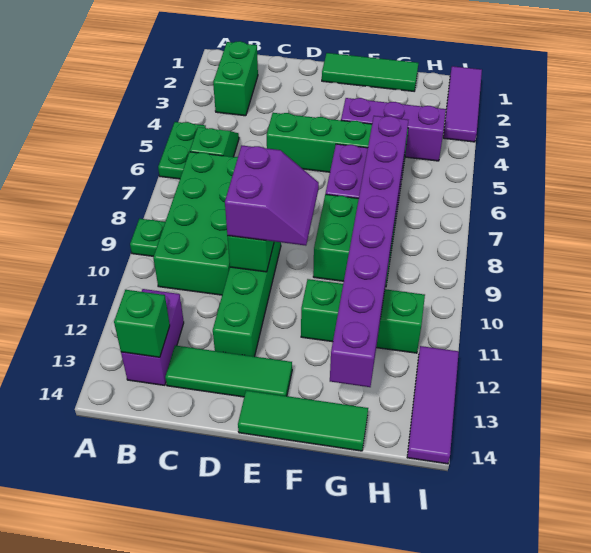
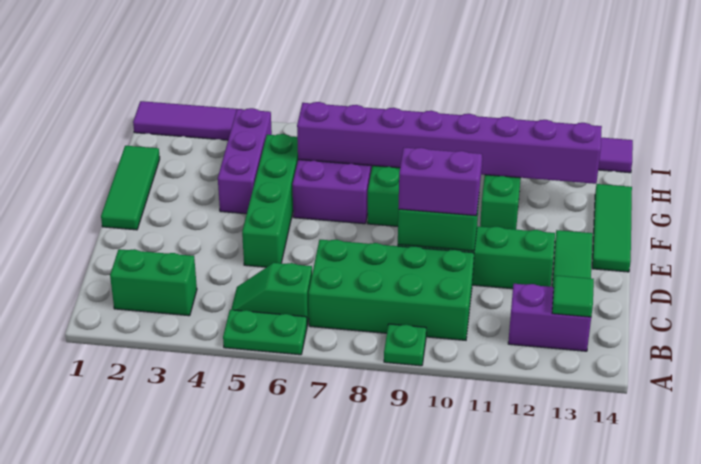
green 1x1 brick [114,290,170,357] -> green 1x1 tile [552,275,594,317]

